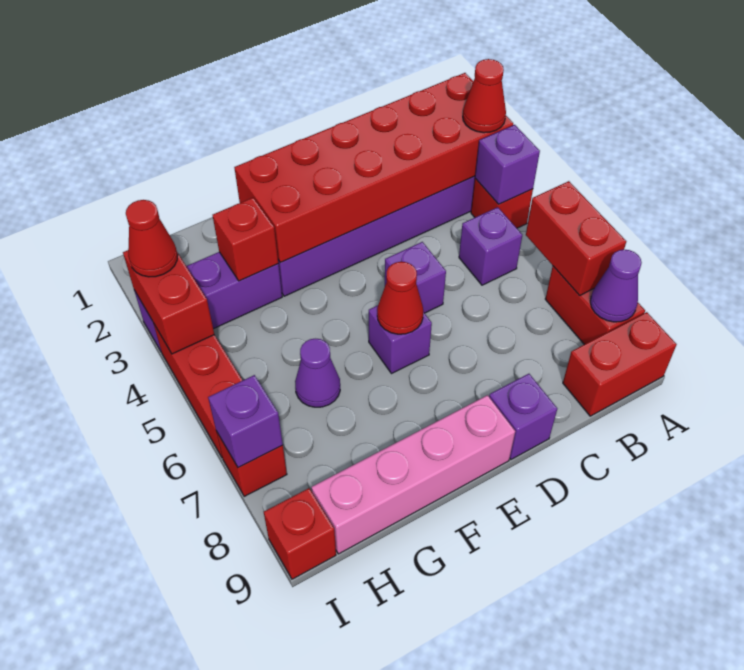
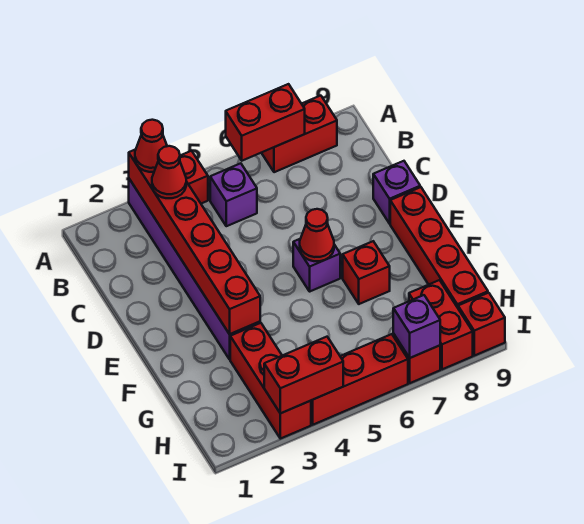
red 2x6 brick [234,73,513,263] -> red 1x6 brick [129,150,260,334]
purple 1x1 brick [475,125,540,204] -> none
purple 1x1 cone [590,250,642,322] -> none
red 1x2 brick [563,312,677,416] -> red 1x2 brick moved to [409,280,473,369]
purple 1x1 brick [385,242,446,313] -> none
pink 1x4 brick [312,395,515,554] -> red 1x4 brick [390,187,488,308]
purple 1x3 brick [134,252,282,351] -> red 1x3 brick [230,323,311,439]
red 1x1 brick [213,198,278,281] -> red 1x1 brick moved to [343,241,390,304]
purple 1x1 cone [295,339,340,407] -> none
red 1x1 cone [126,200,178,277] -> red 1x1 cone moved to [152,146,186,198]

